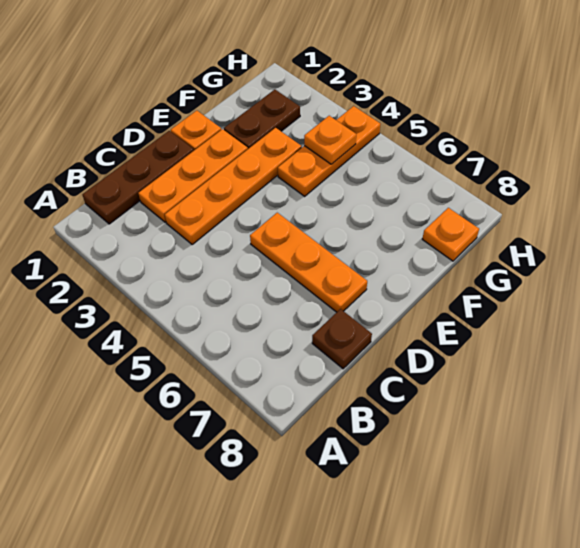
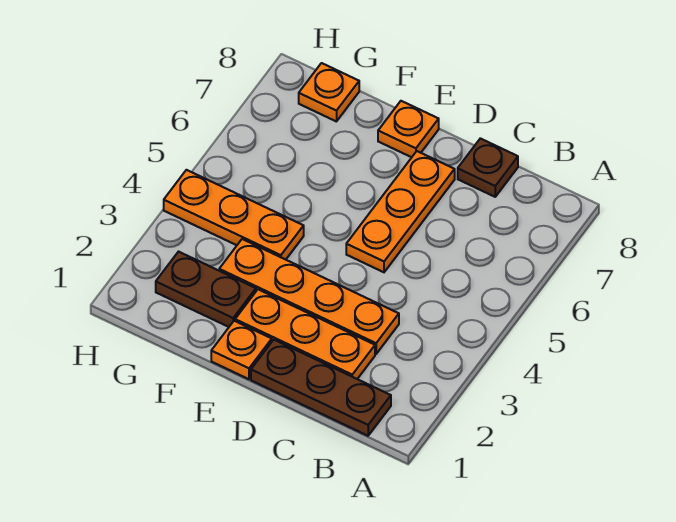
orange 1x1 plate [304,116,356,164] -> orange 1x1 plate moved to [378,101,439,157]

